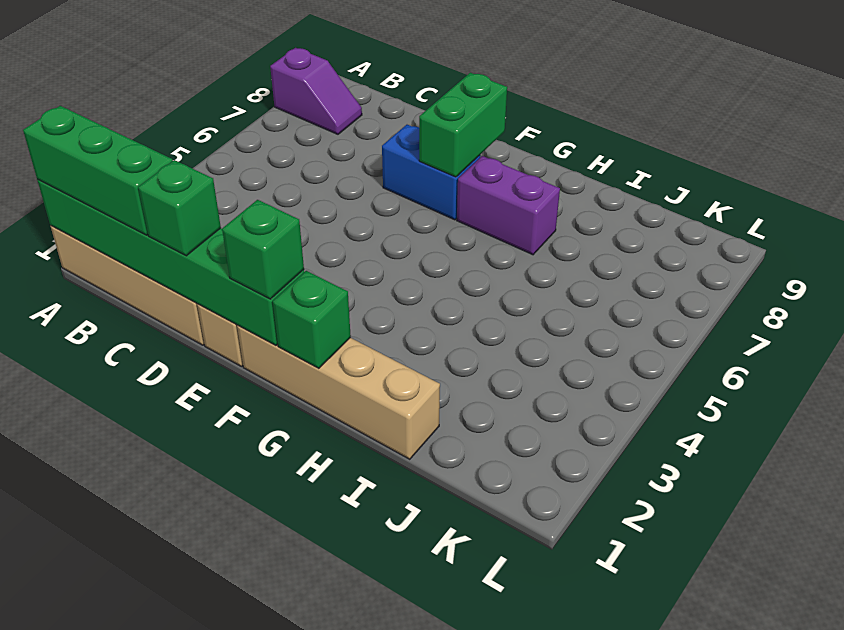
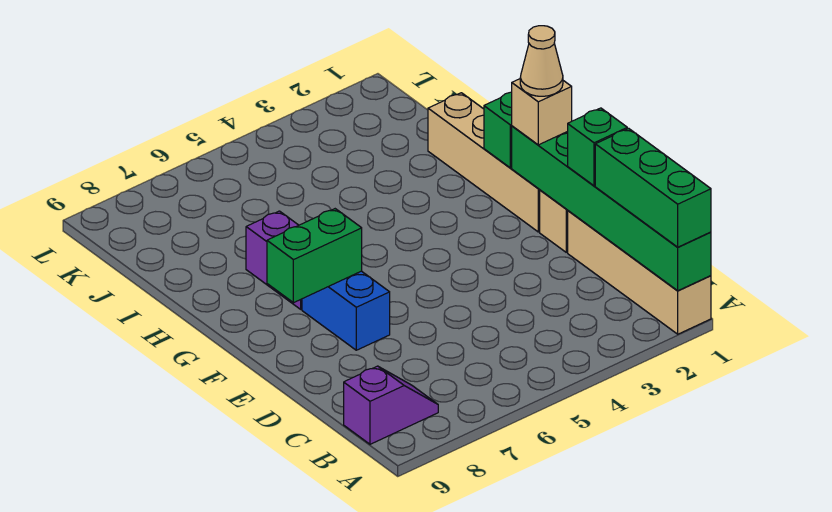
purple 1x2 slope [270,48,362,134] -> purple 1x2 slope turned to [344,366,438,444]
green 1x1 brick [222,200,304,299] -> tan 1x1 brick [512,79,572,145]
none -> tan 1x1 cone [520,26,563,96]

